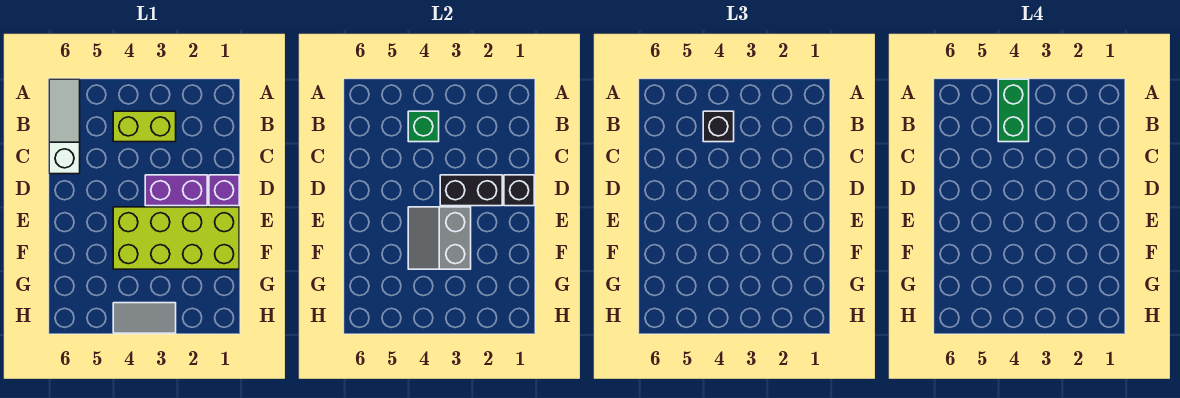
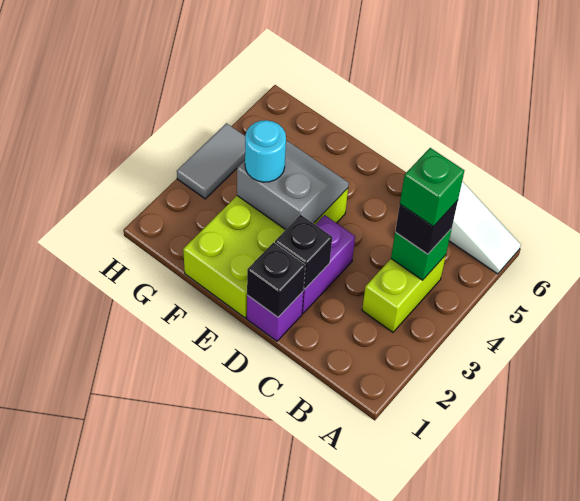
green 1x2 brick [998,79,1029,142] -> green 1x1 brick [400,148,464,227]
black 1x2 brick [440,175,502,206] -> black 1x1 brick [275,215,332,289]
none -> cyan 1x1 round brick [245,120,286,182]

